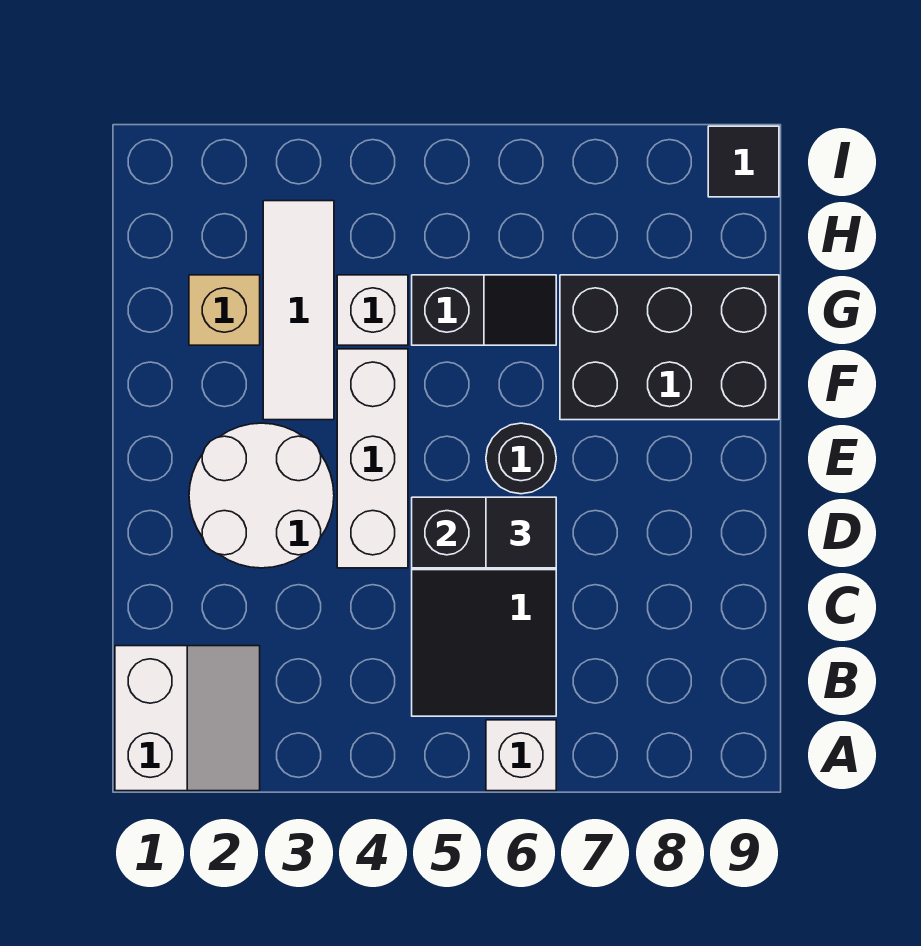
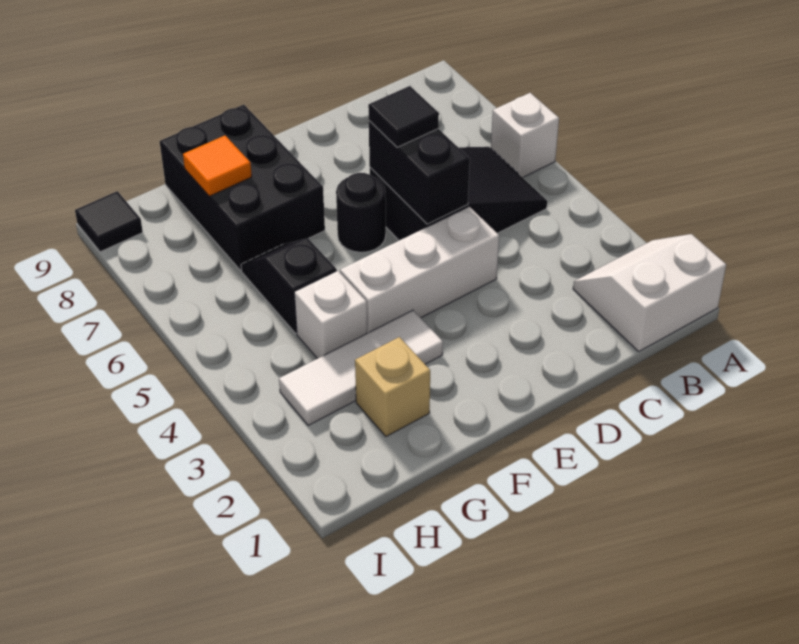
white 2x2 round brick [189,423,334,568] -> none
none -> orange 1x1 tile [183,136,252,196]

